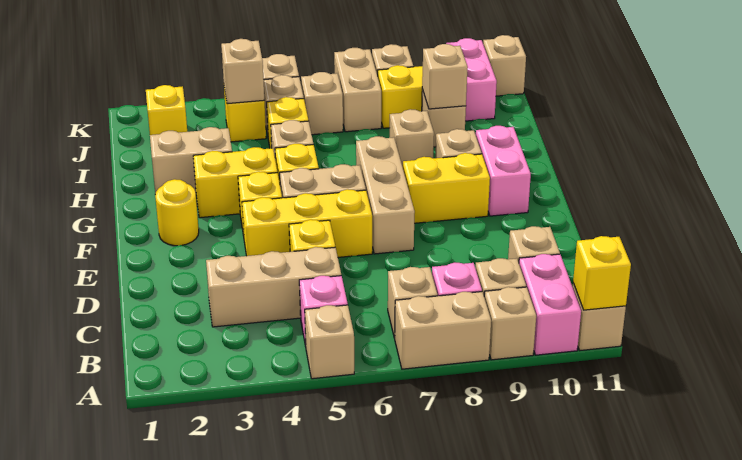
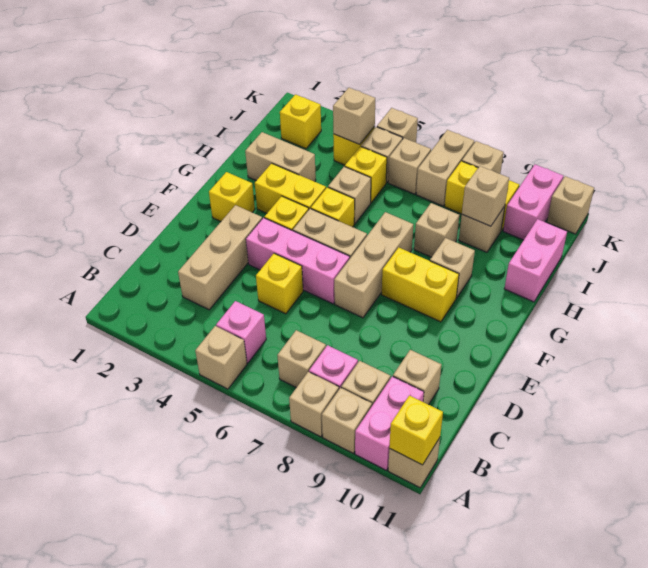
tan 1x2 brick [395,292,491,369] -> tan 1x1 brick [289,372,339,437]
tan 1x3 brick [206,247,341,327] -> tan 1x3 brick turned to [178,205,262,310]
yellow 1x3 brick [242,189,372,257] -> pink 1x3 brick [246,218,350,304]
yellow 1x1 round brick [155,179,199,246] -> yellow 1x1 brick [209,172,255,221]
pink 1x2 brick [476,126,531,216] -> pink 1x2 brick moved to [504,219,567,302]

